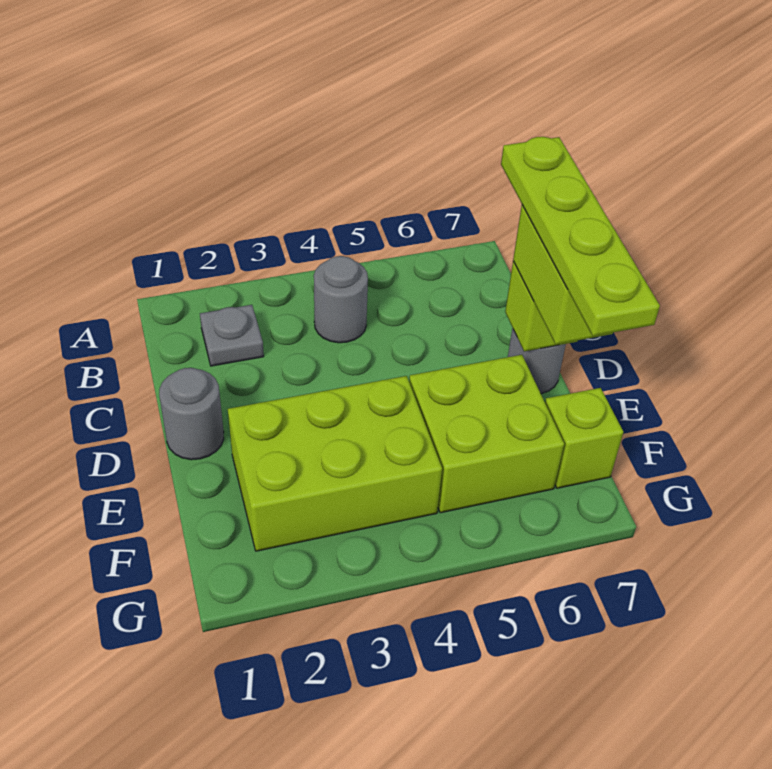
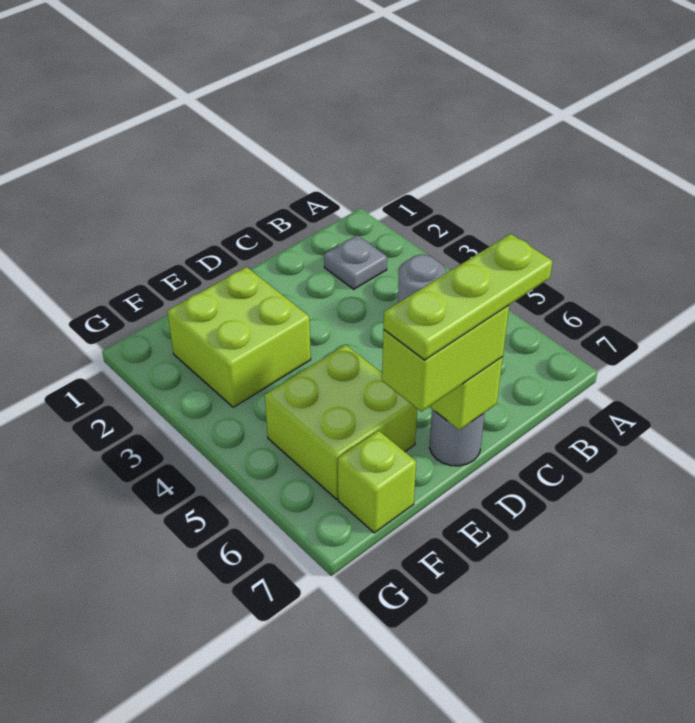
lime 1x4 plate [501,137,660,336] -> lime 1x3 plate [383,234,553,360]
grey 1x1 round brick [159,368,224,460] -> none
lime 2x3 brick [228,376,442,551] -> lime 2x2 brick [167,267,311,407]

